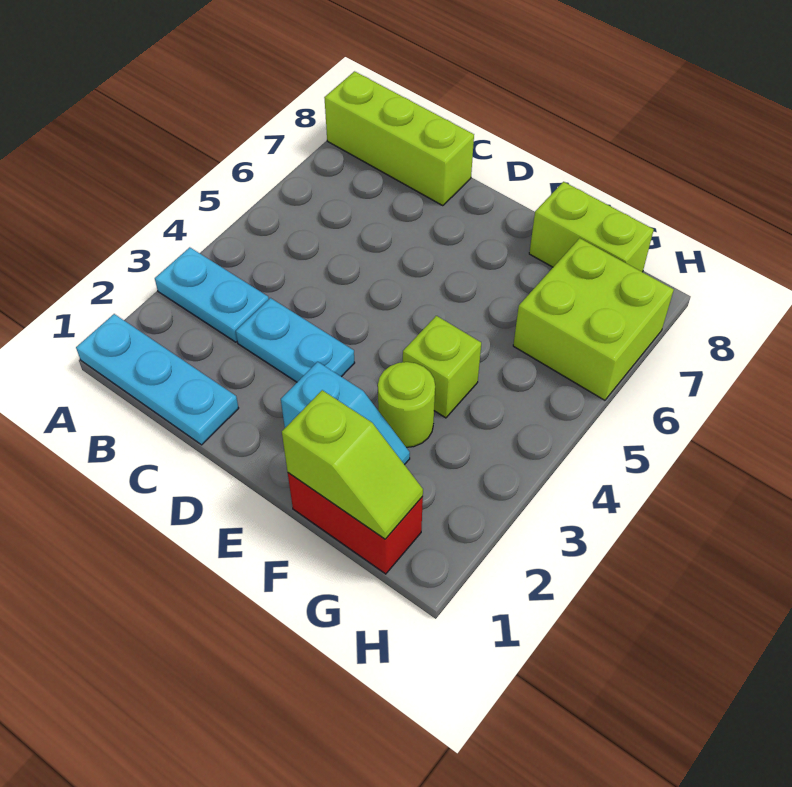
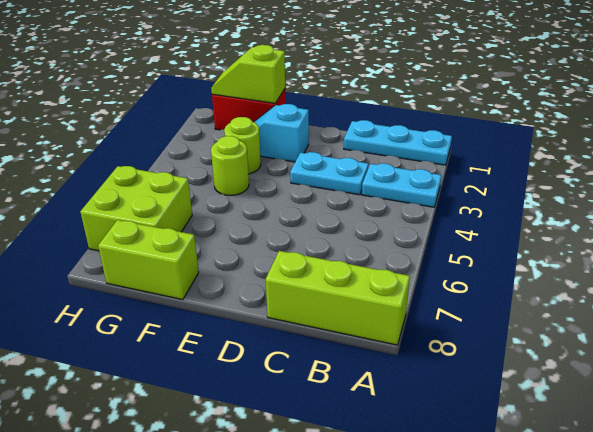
lime 1x1 brick [403,316,481,418] -> lime 1x1 round brick [211,136,249,195]

